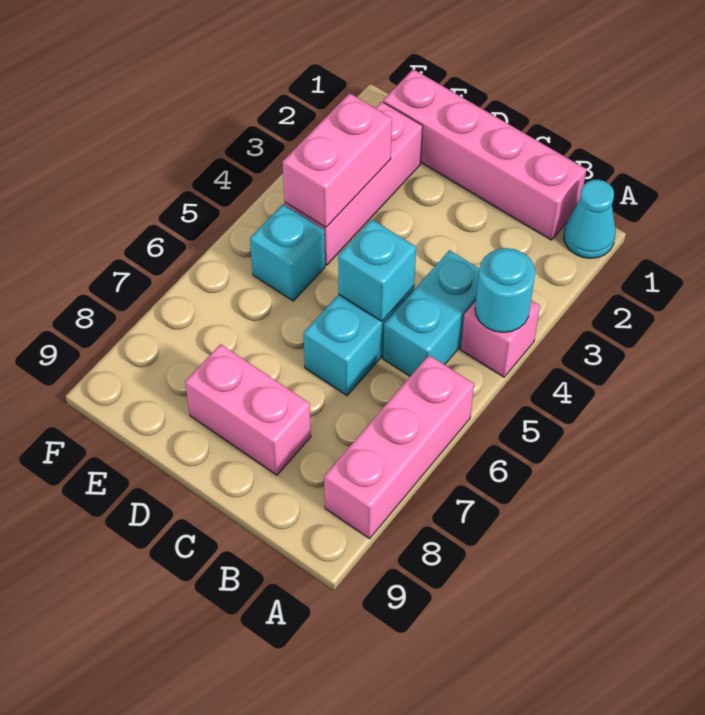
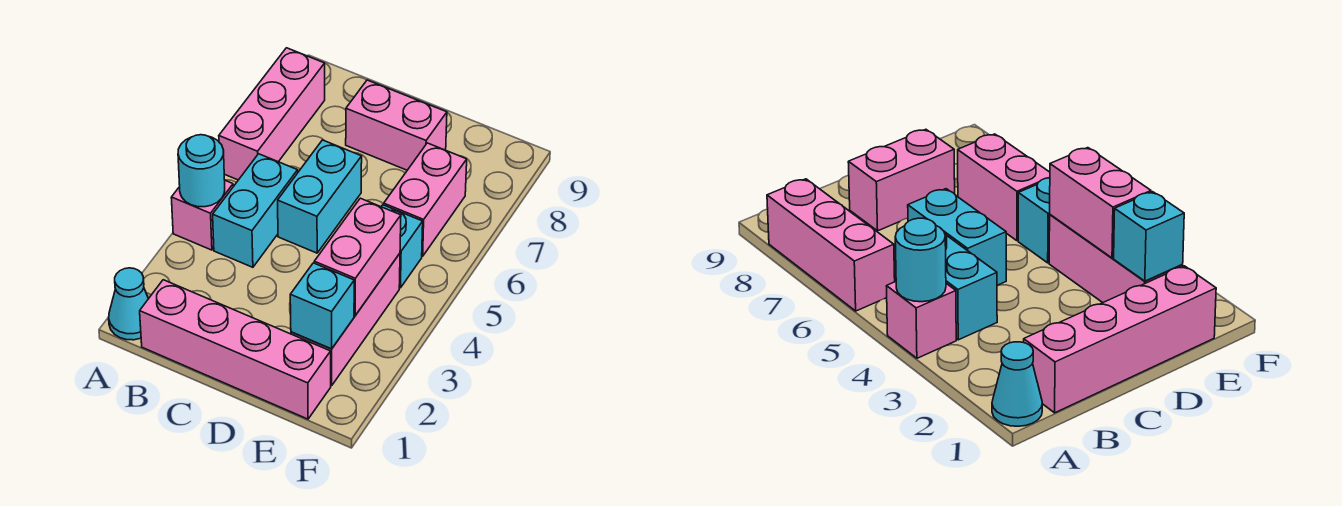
cyan 1x1 brick [338,220,416,321] -> cyan 1x1 brick moved to [290,263,354,349]
none -> pink 1x2 brick [384,143,467,256]

